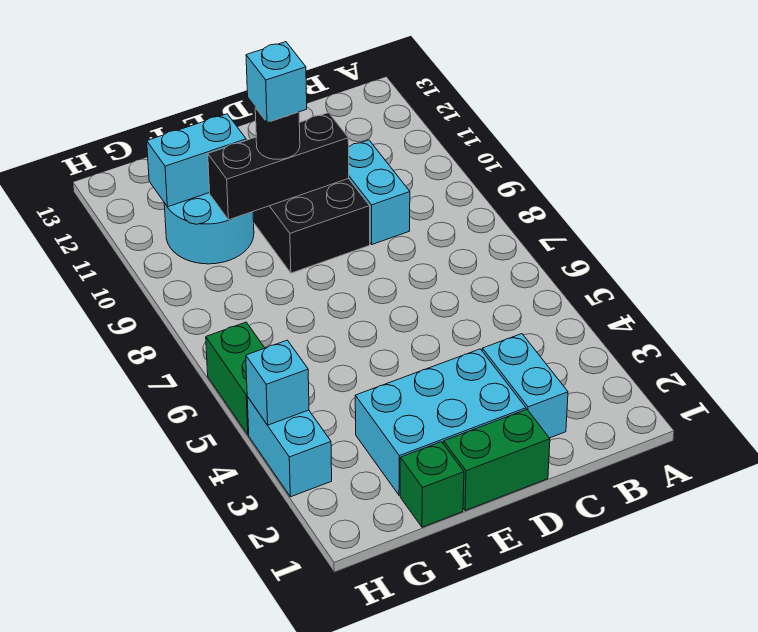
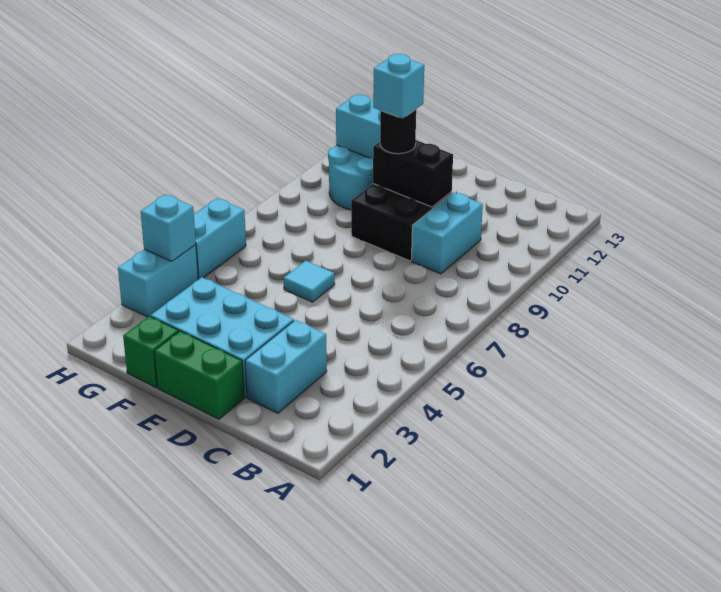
black 1x3 brick [208,113,349,220] -> black 1x2 brick [373,140,453,207]
none -> cyan 1x1 tile [284,261,335,302]
green 1x2 brick [206,322,264,435] -> cyan 1x2 brick [194,198,246,280]

